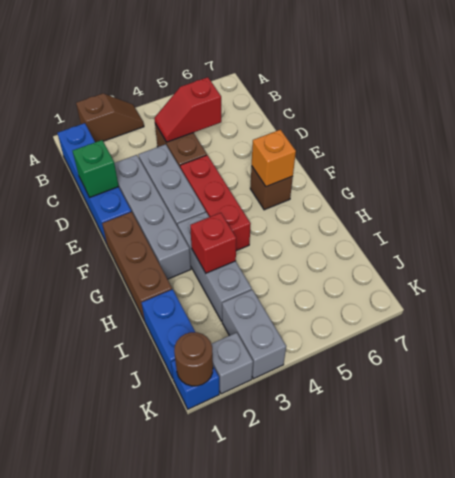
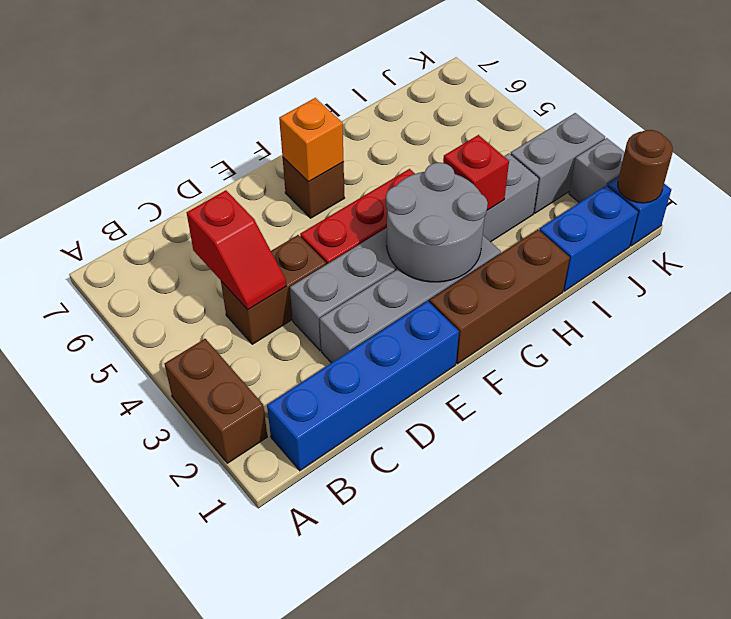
brown 1x2 slope [76,94,144,142] -> brown 1x2 brick [164,339,267,463]
green 1x1 brick [73,140,119,197] -> none
none -> grey 2x2 round brick [386,163,488,282]

